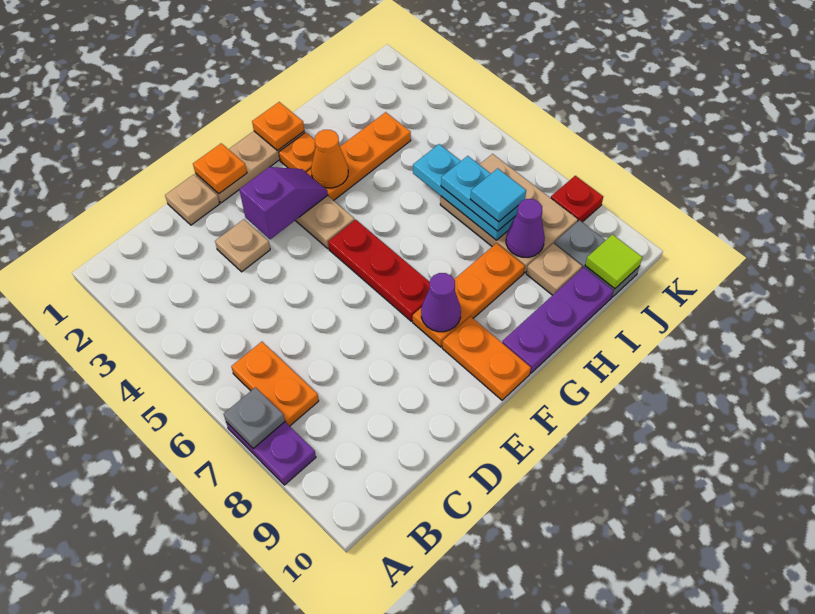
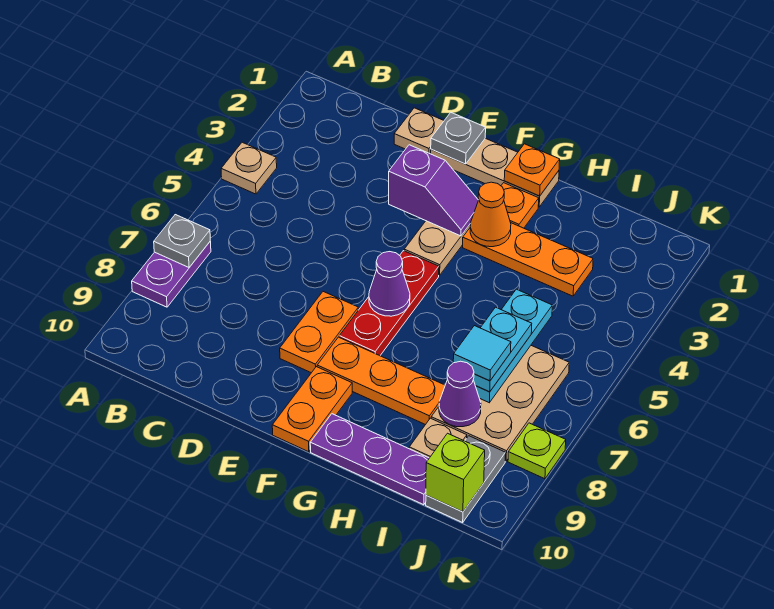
orange 1x2 plate [231,342,319,426] -> orange 1x2 plate moved to [280,292,358,373]
tan 1x1 plate [215,219,270,272] -> tan 1x1 plate moved to [221,142,277,194]
orange 1x1 plate [193,143,247,194] -> grey 1x1 plate [431,113,486,164]
purple 1x1 cone [421,273,461,332] -> purple 1x1 cone moved to [369,252,410,316]
lime 1x1 tile [585,234,642,289] -> lime 1x1 brick [426,433,485,512]
red 1x1 plate [551,176,603,222] -> lime 1x1 plate [508,423,566,479]

